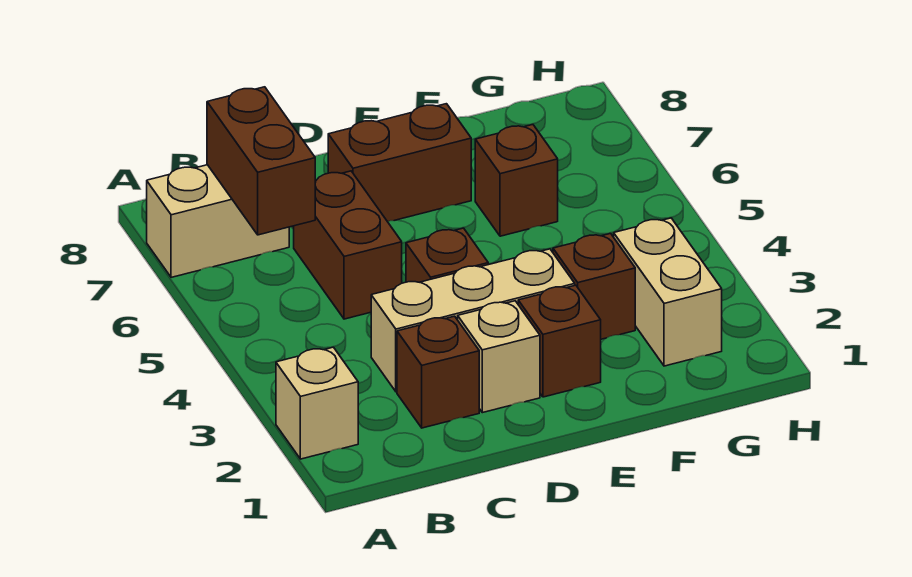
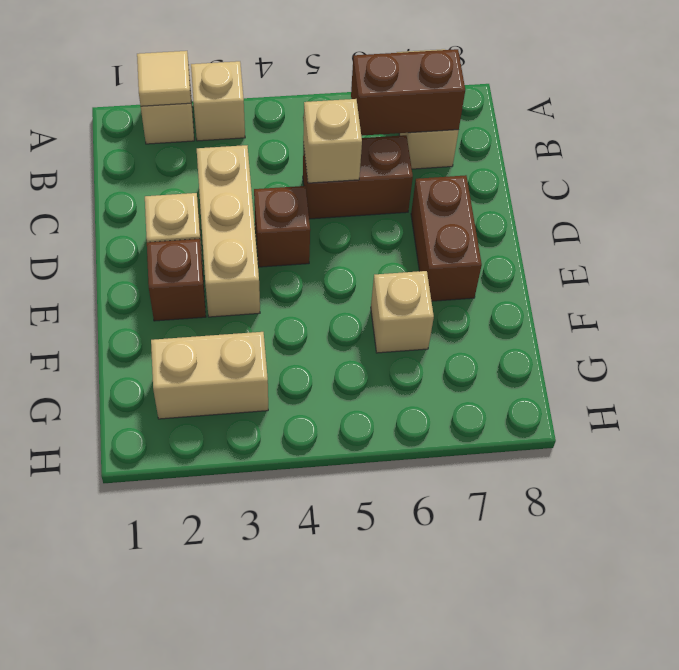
none -> tan 1x1 tile [137,51,191,106]
none -> tan 1x1 brick [191,61,245,141]
brown 1x1 brick [397,316,479,428] -> none
none -> tan 1x1 brick [303,99,362,183]
brown 1x1 brick [553,234,635,339] -> none
brown 1x1 brick [475,125,558,236] -> tan 1x1 brick [371,271,434,353]

